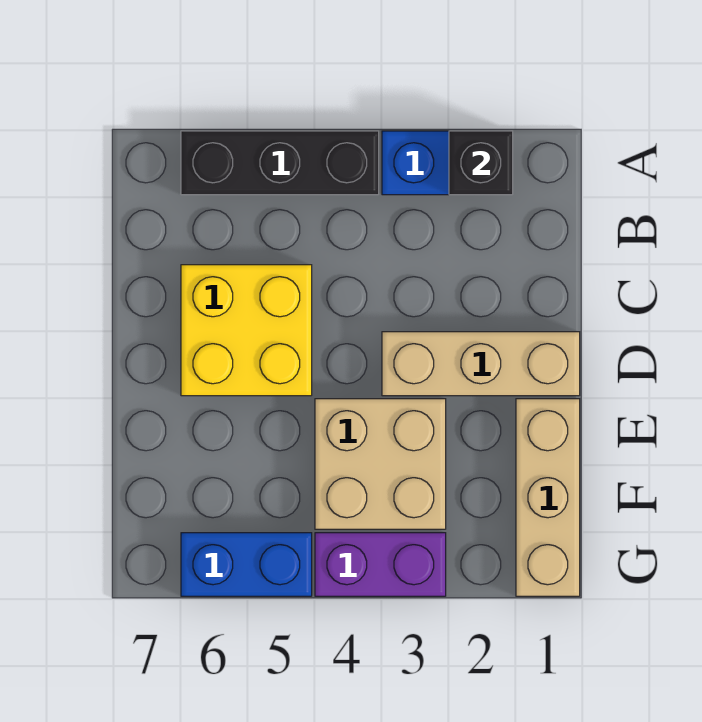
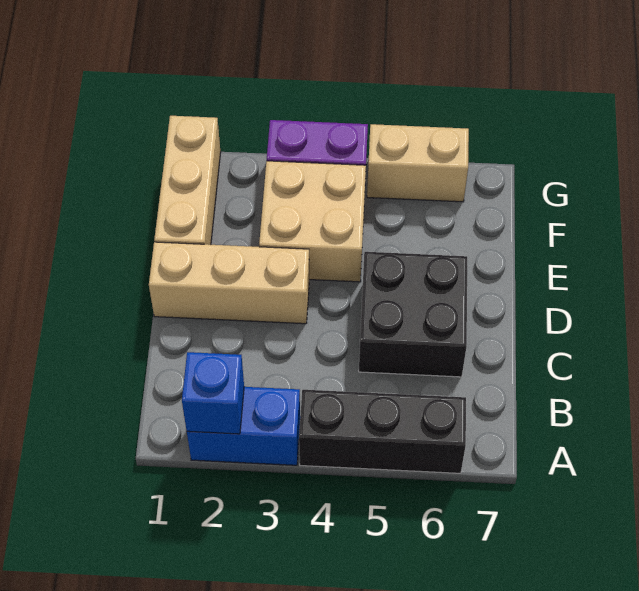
black 1x1 brick [449,131,513,195] -> blue 1x1 brick [182,352,244,434]
yellow 2x2 brick [181,265,312,396] -> black 2x2 brick [359,252,467,377]
blue 1x2 brick [181,533,312,596] -> tan 1x2 brick [367,124,469,202]

